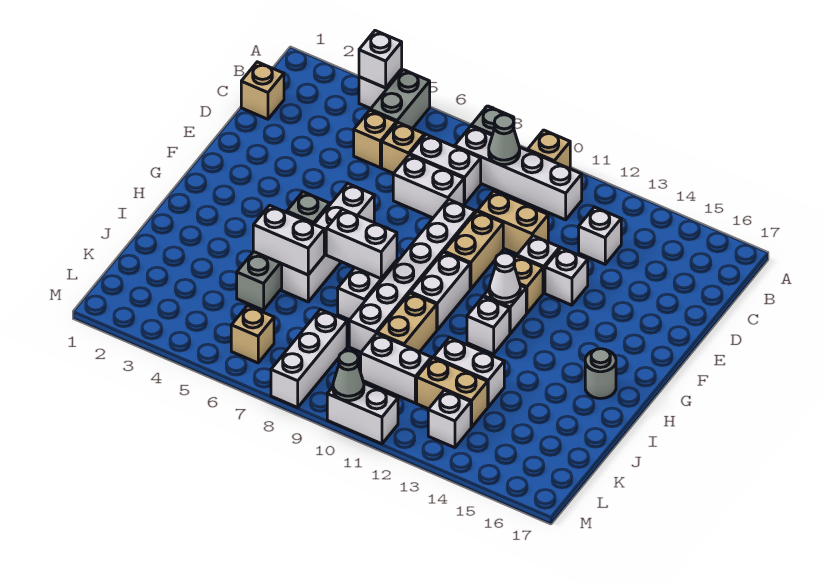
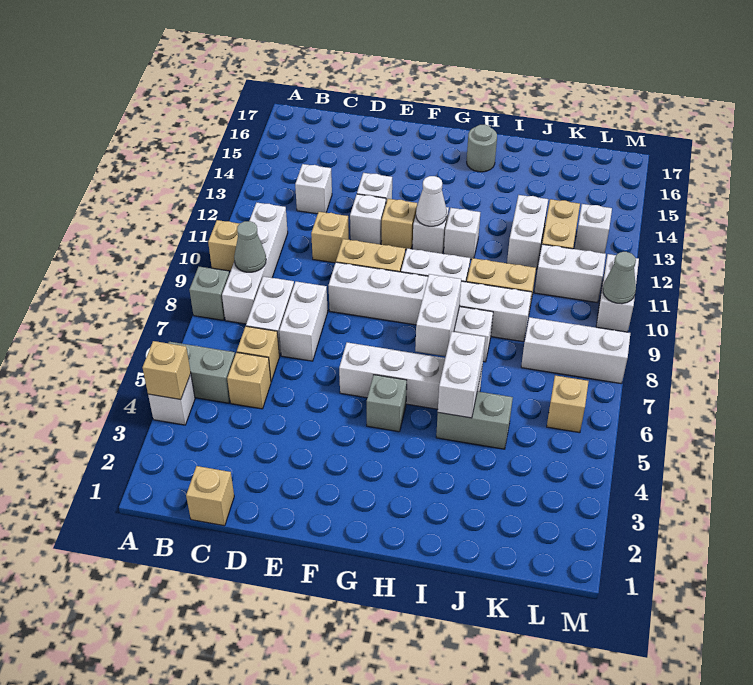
white 1x1 brick [359,31,402,88] -> tan 1x1 brick [143,341,191,400]
tan 1x2 brick [478,191,548,254] -> tan 1x1 brick [311,212,349,263]
white 1x2 brick [361,334,431,403] -> white 1x2 brick turned to [534,244,606,303]

